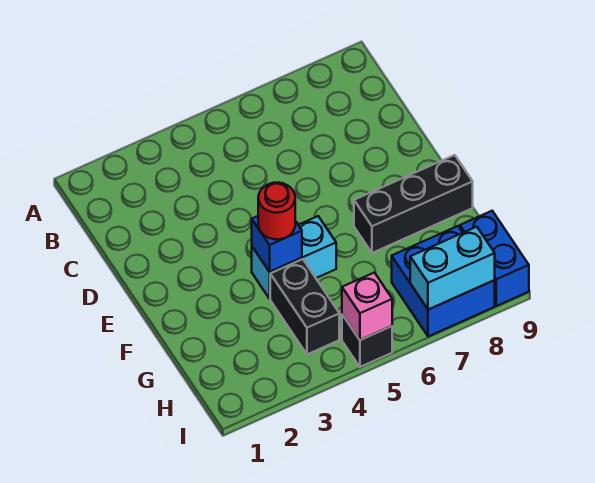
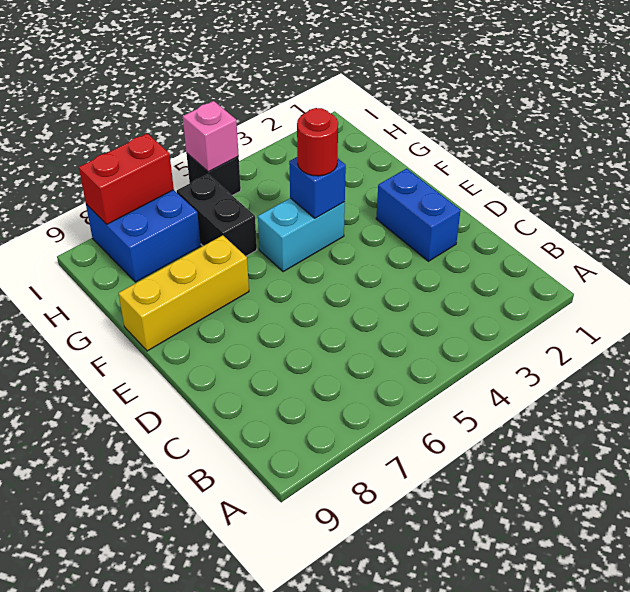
black 1x3 brick [354,155,473,253] -> yellow 1x3 brick [118,235,249,351]
black 1x2 brick [270,259,339,354] -> black 1x2 brick moved to [177,174,257,256]
blue 1x2 brick [460,211,529,306] -> blue 1x2 brick moved to [376,169,461,261]
cyan 1x2 brick [410,227,495,310] -> red 1x2 brick [79,133,174,224]

